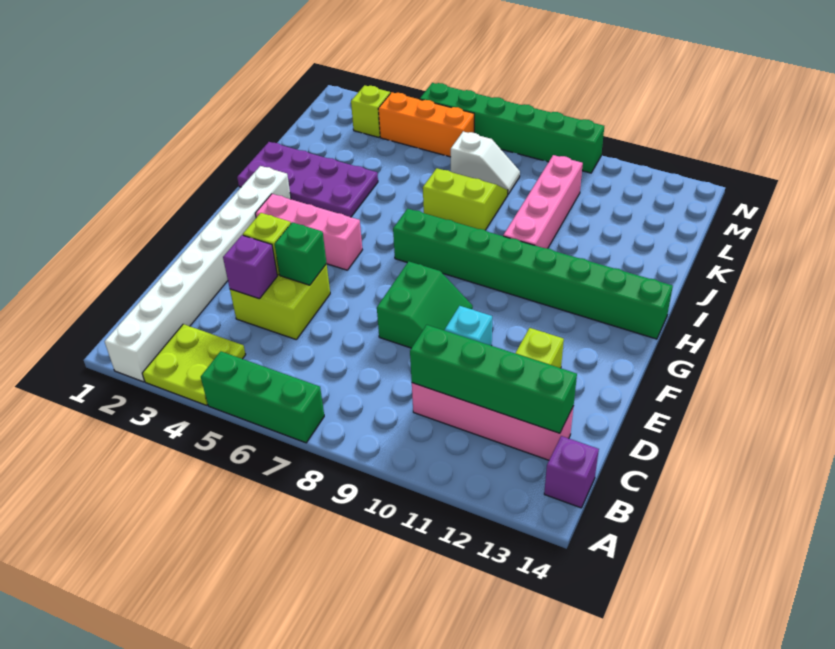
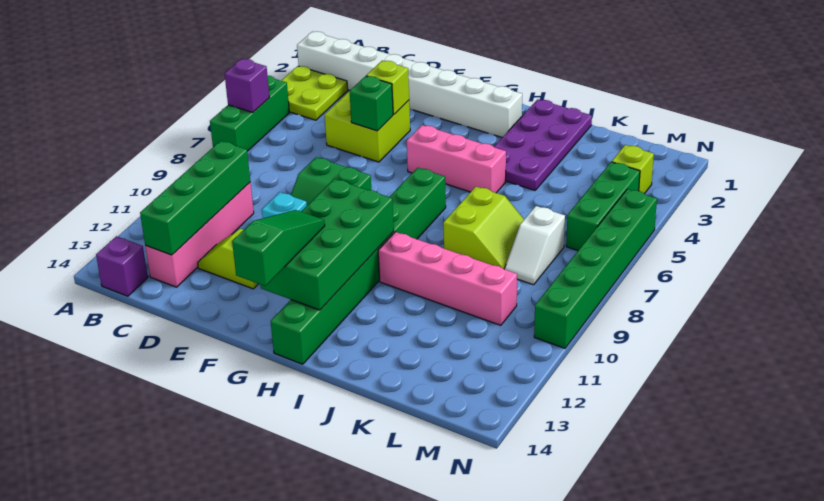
purple 1x1 brick [223,235,277,299] -> purple 1x1 brick moved to [224,59,270,112]
pink 1x3 brick [255,194,362,270] -> pink 1x3 brick turned to [407,125,506,193]
none -> green 2x4 brick [260,179,394,310]
none -> green 1x3 slope [232,210,325,286]
orange 1x3 brick [378,92,474,157] -> green 1x3 brick [566,162,640,251]

